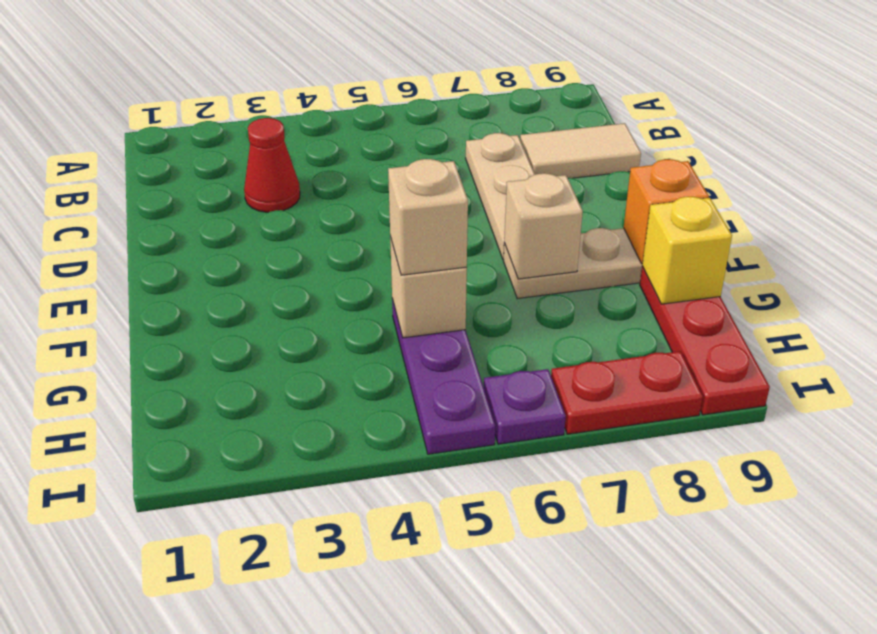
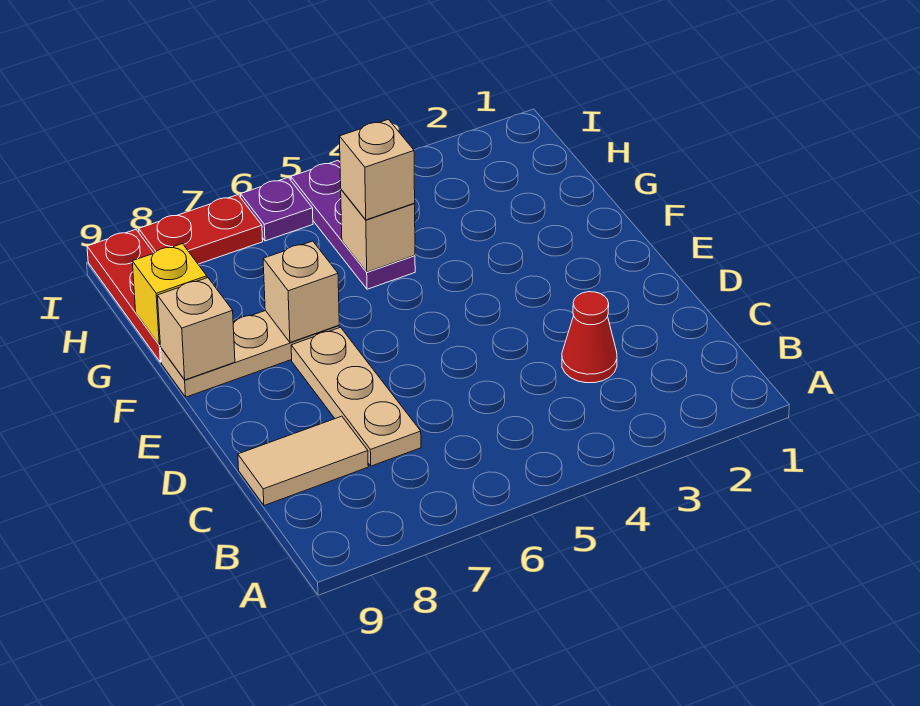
orange 1x1 brick [624,159,709,264] -> tan 1x1 brick [157,278,235,380]

